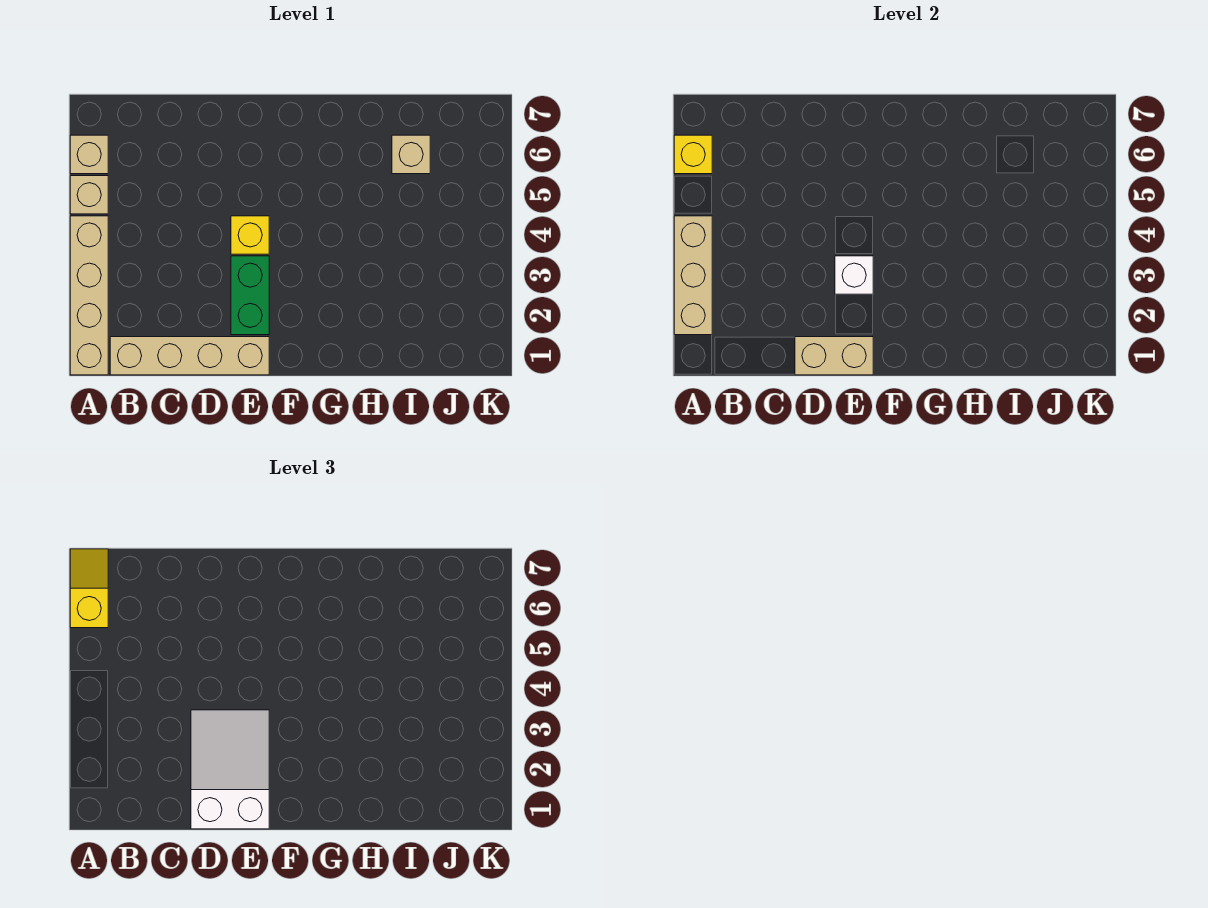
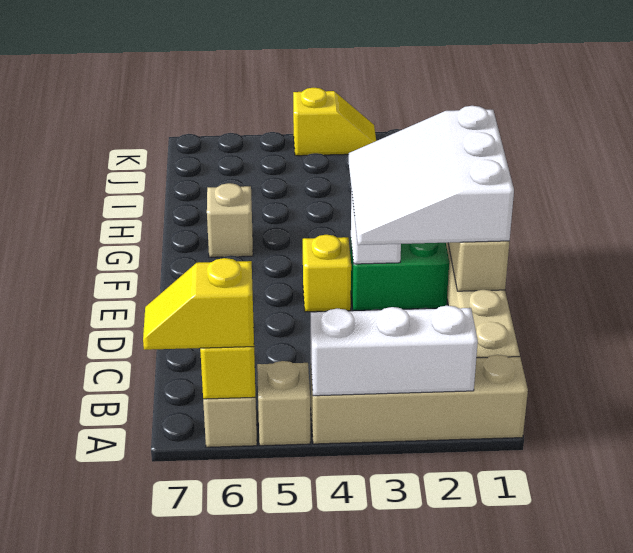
tan 1x3 brick [674,216,712,335] -> white 1x3 brick [311,305,478,396]
white 2x3 slope [191,710,269,829] -> white 3x3 slope [349,106,514,245]
tan 1x1 brick [392,135,430,174] -> tan 1x1 brick moved to [207,183,253,257]
none -> yellow 1x2 slope [293,88,376,156]

